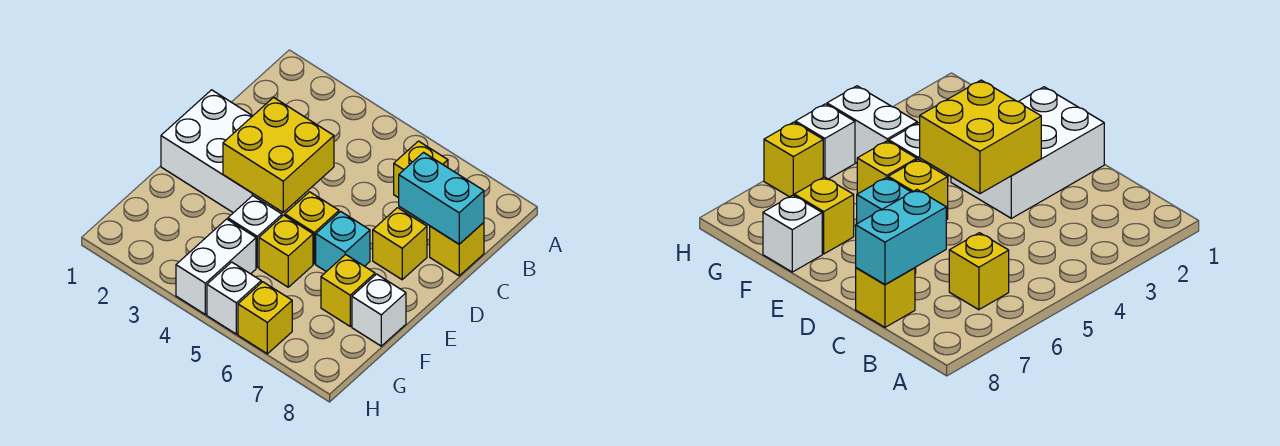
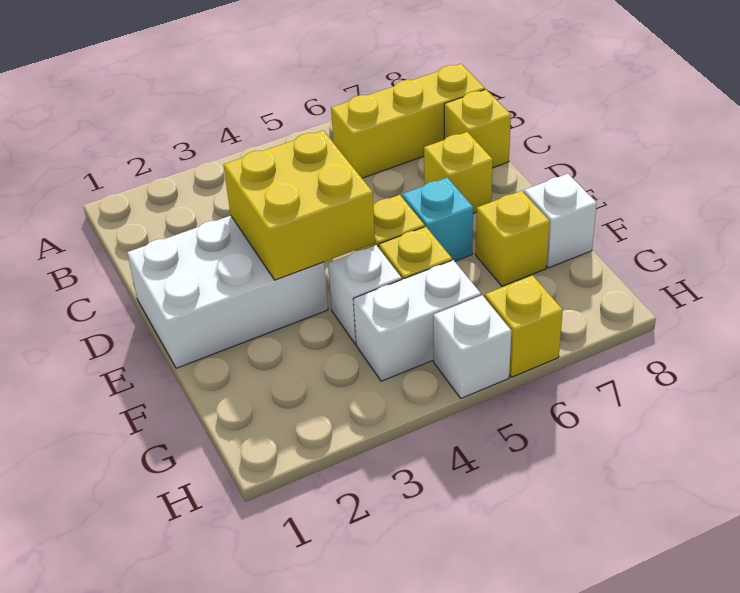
yellow 1x1 brick [394,141,448,198] -> yellow 1x3 brick [331,64,485,178]
cyan 1x2 brick [399,153,484,244] -> none
white 1x2 brick [176,219,256,314] -> white 1x2 brick turned to [353,260,481,381]

